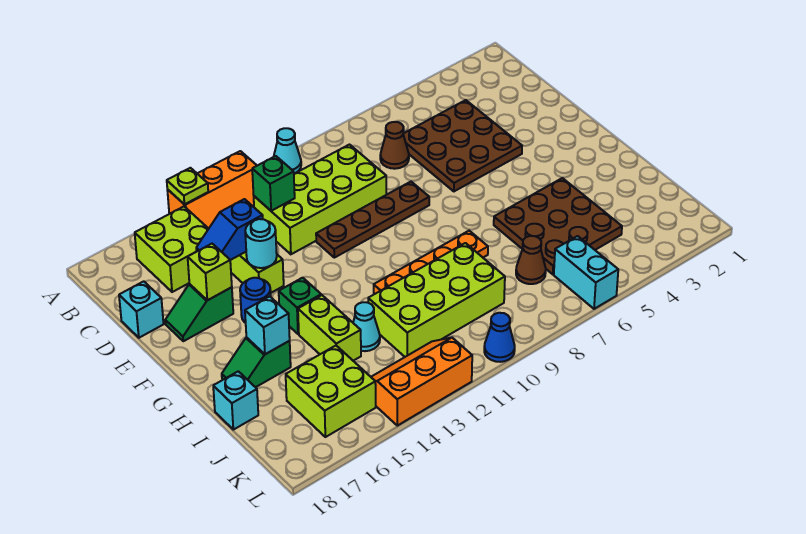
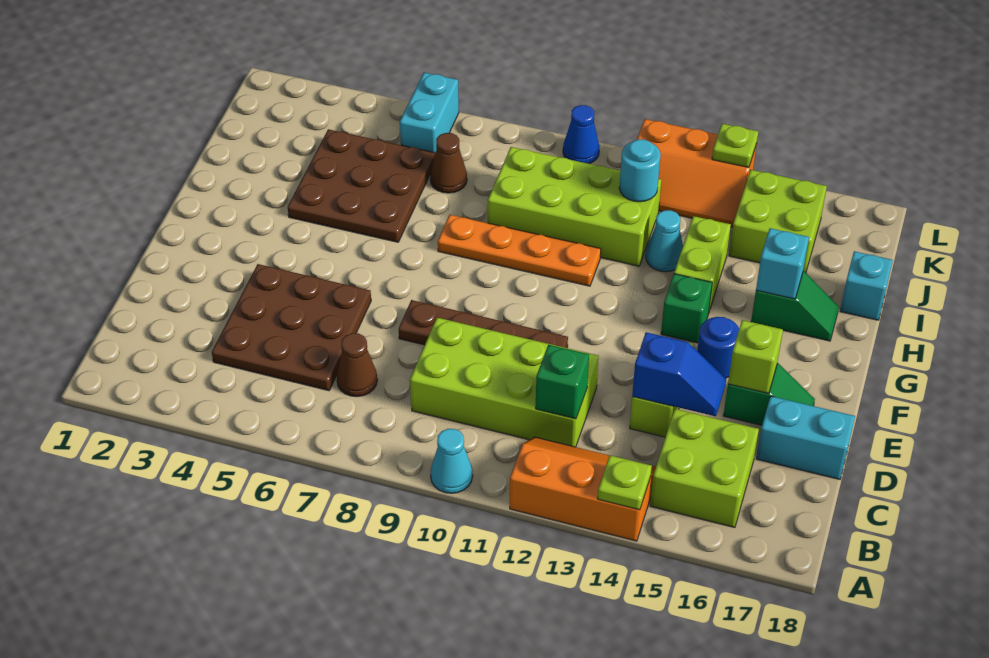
cyan 1x1 brick [119,281,163,338] -> cyan 1x2 brick [756,396,855,479]
cyan 1x1 round brick [245,219,277,268] -> cyan 1x1 round brick moved to [619,139,661,202]
none -> lime 1x1 plate [712,124,758,167]

